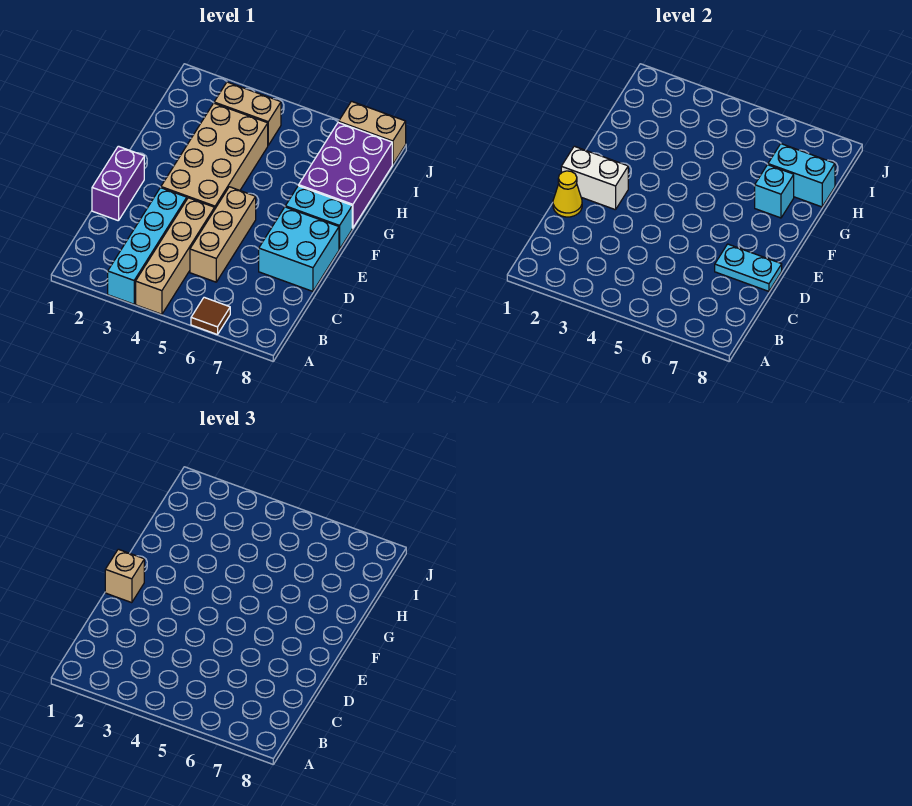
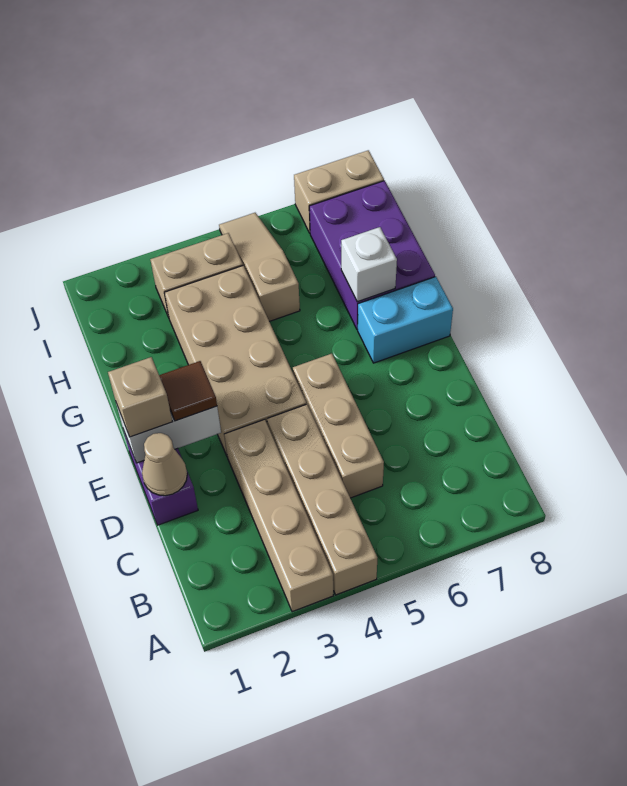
cyan 1x4 brick [108,188,187,304] -> tan 1x4 brick [224,420,333,612]
brown 1x1 tile [191,297,230,335] -> brown 1x1 tile moved to [159,361,217,421]
yellow 1x1 cone [553,171,582,217] -> tan 1x1 cone [142,433,187,496]
cyan 2x2 brick [259,207,339,291] -> none
cyan 1x2 plate [715,244,782,291] -> none
cyan 1x1 brick [755,165,794,218] -> white 1x1 brick [341,227,397,302]
none -> tan 1x3 slope [219,213,300,321]
cyan 1x2 brick [768,144,835,207] -> none

